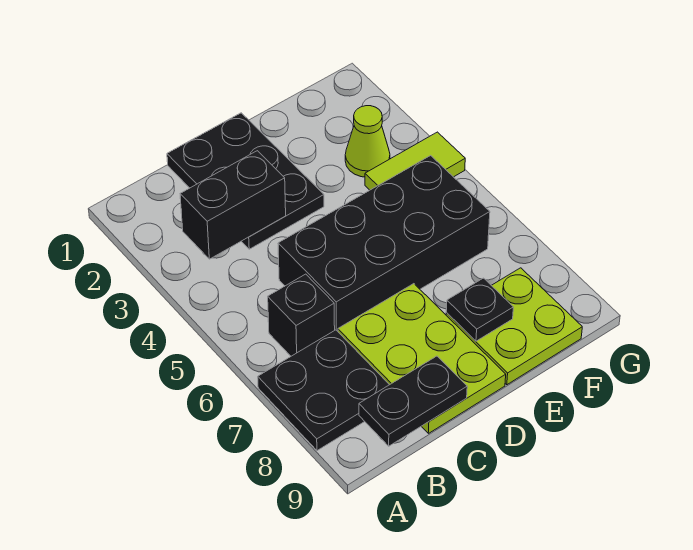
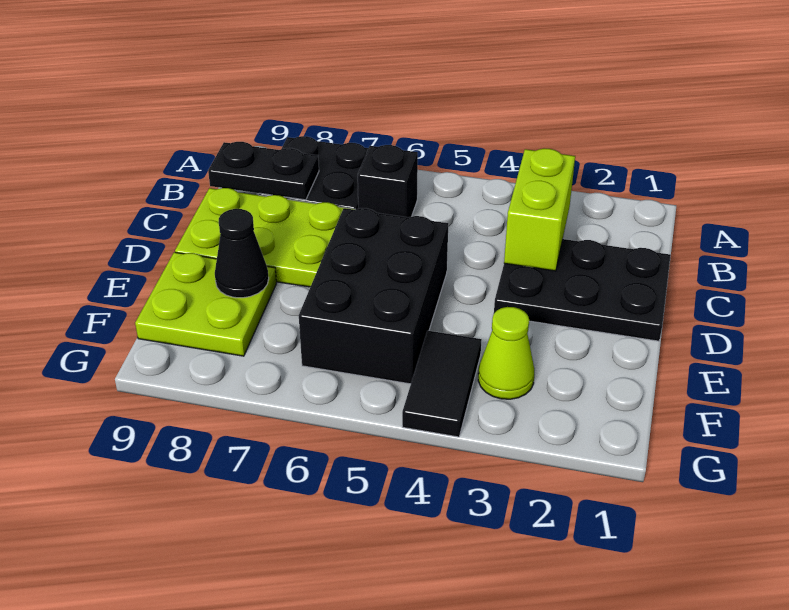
black 1x2 brick [180,151,286,259] -> lime 1x2 brick [504,148,575,271]
black 1x2 plate [359,356,467,446] -> black 1x2 plate turned to [208,142,319,200]
black 2x4 brick [278,156,490,331] -> black 2x3 brick [299,208,448,384]
black 1x1 plate [446,278,513,341] -> black 1x1 cone [215,209,269,298]
lime 1x2 tile [365,132,465,190] -> black 1x2 tile [402,331,482,437]

